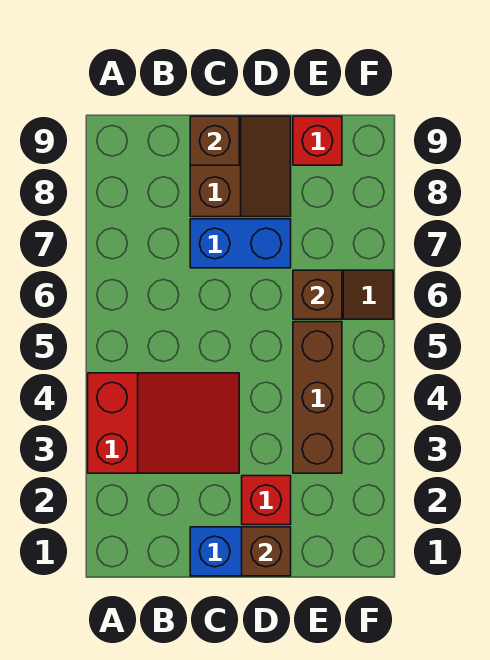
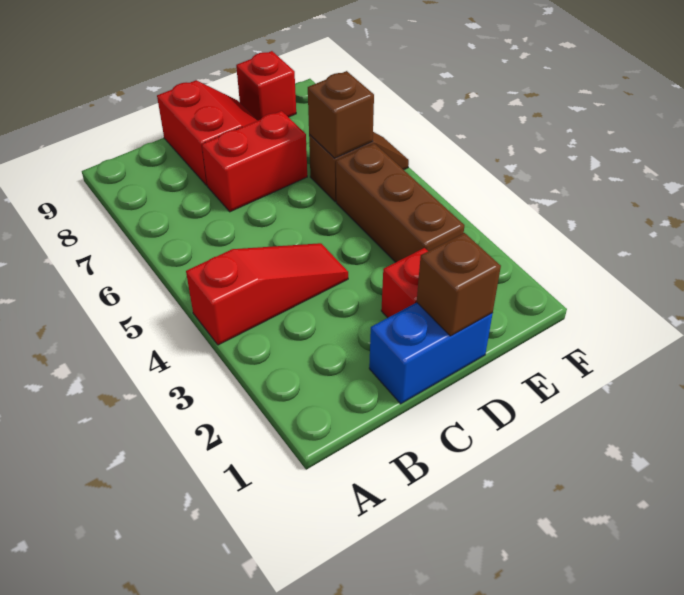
red 2x3 slope [88,373,239,473] -> red 1x3 slope [186,243,348,345]
blue 1x2 brick [190,219,291,268] -> red 1x2 brick [202,111,307,212]
brown 2x2 slope [190,116,291,217] -> red 2x2 slope [157,80,258,186]
brown 1x1 brick [190,116,239,165] -> none

